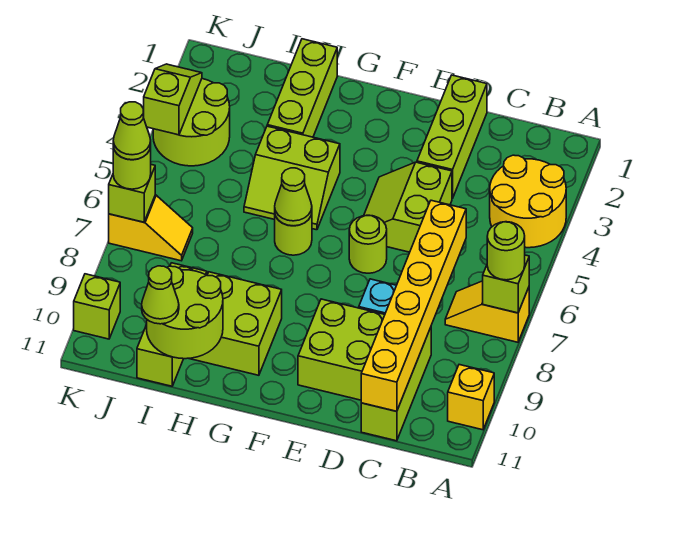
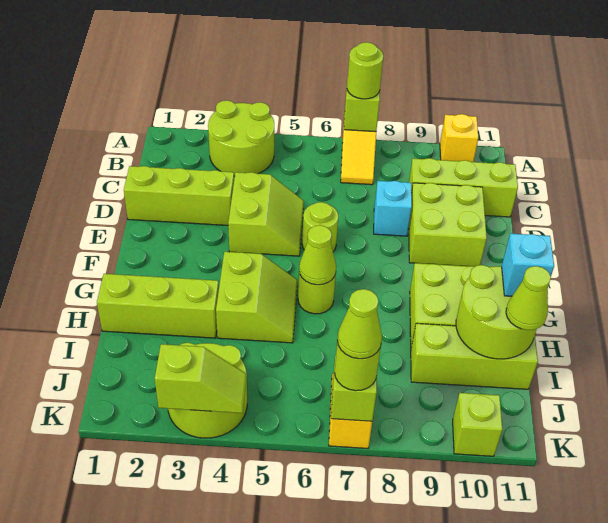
yellow 2x2 round brick [490,155,566,248] -> lime 2x2 round brick [208,100,274,176]
yellow 1x6 brick [361,200,466,411] -> none
lime 2x2 slope [364,162,452,252] -> lime 2x2 slope turned to [228,172,304,256]
none -> cyan 1x1 brick [502,233,554,296]
lime 1x2 slope [143,64,202,135] -> lime 1x2 slope turned to [155,344,246,413]

